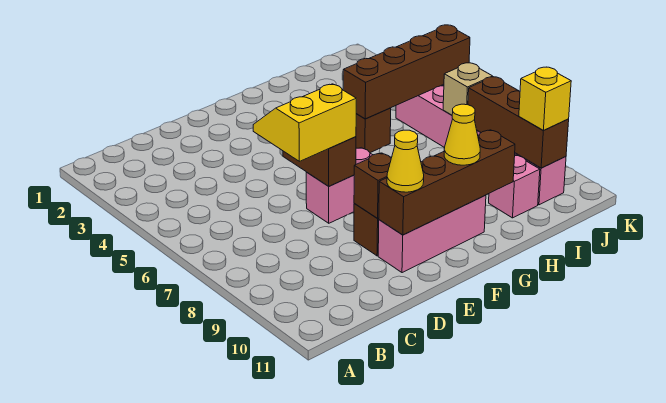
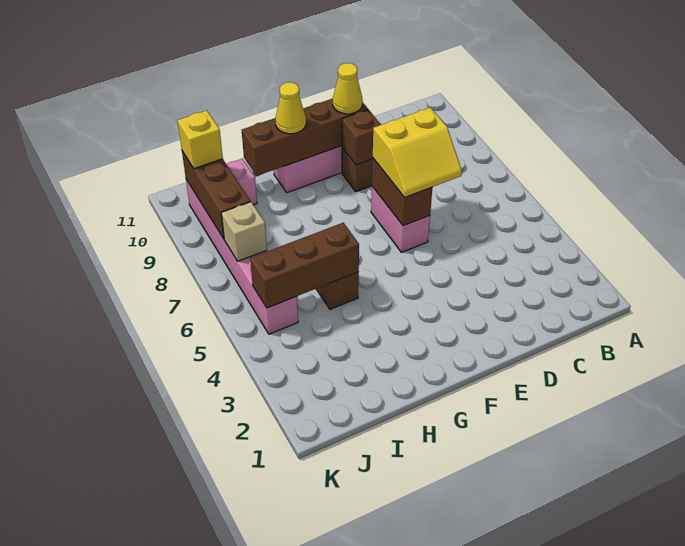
pink 1x2 brick [306,148,372,223] -> pink 1x2 brick turned to [371,186,430,252]
brown 1x4 brick [343,25,470,119] -> brown 1x3 brick [250,223,359,308]

